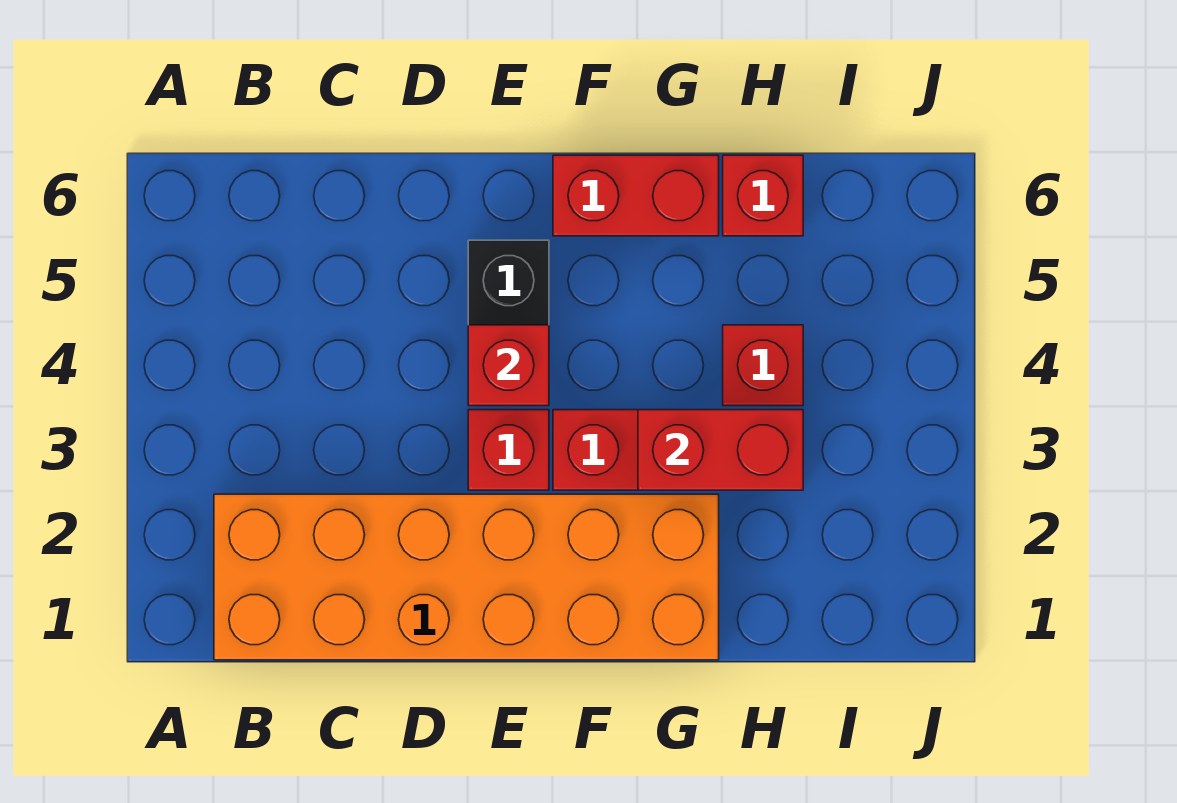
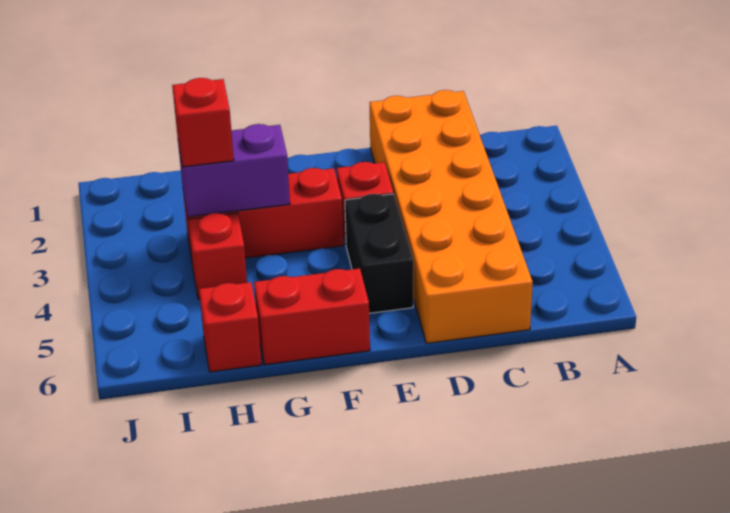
orange 2x6 brick [214,494,719,660] -> orange 2x6 brick turned to [370,90,533,343]
red 1x1 brick [468,325,549,406] -> red 1x1 brick moved to [172,78,234,167]
red 1x2 brick [638,410,803,490] -> purple 1x2 brick [178,124,290,217]

